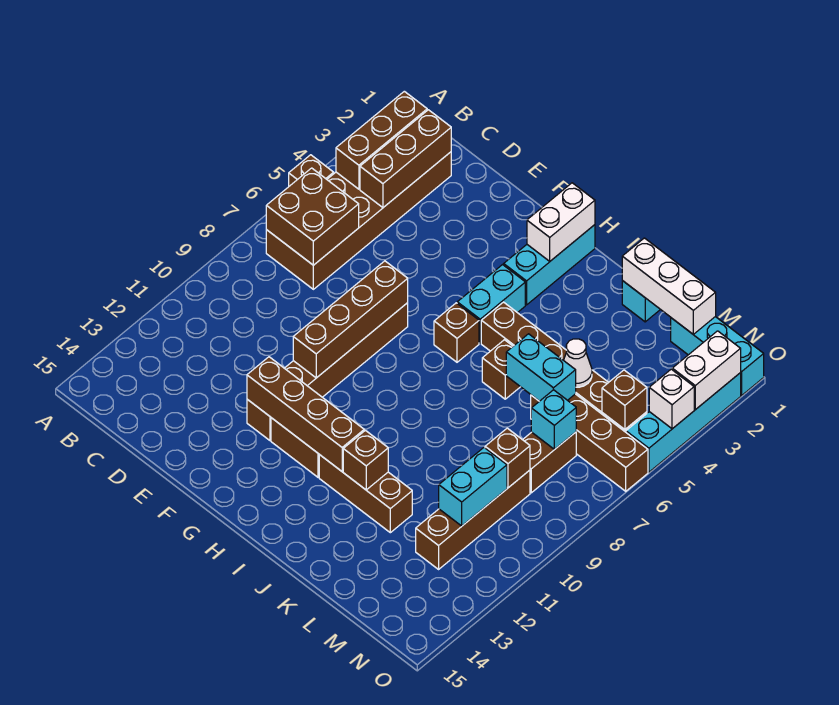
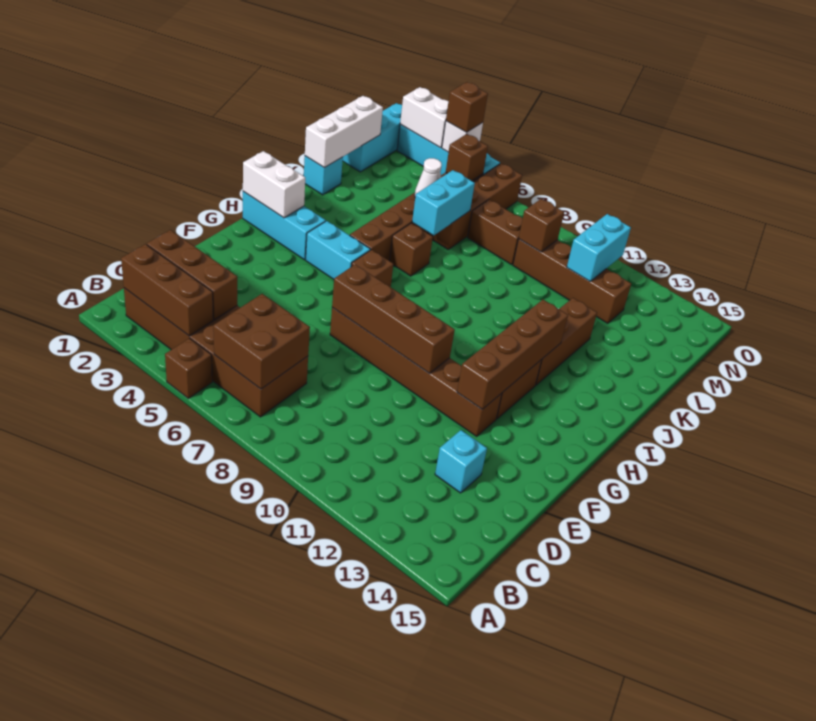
brown 1x1 brick [343,430,388,490] -> brown 1x1 brick moved to [446,82,488,132]
cyan 1x1 brick [531,390,576,450] -> cyan 1x1 brick moved to [435,430,487,493]
cyan 1x2 brick [439,448,507,526] -> cyan 1x2 brick turned to [567,214,631,281]

